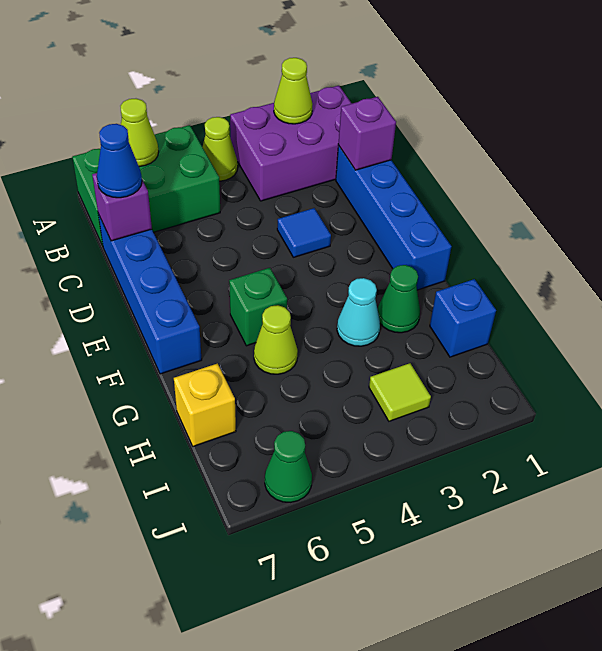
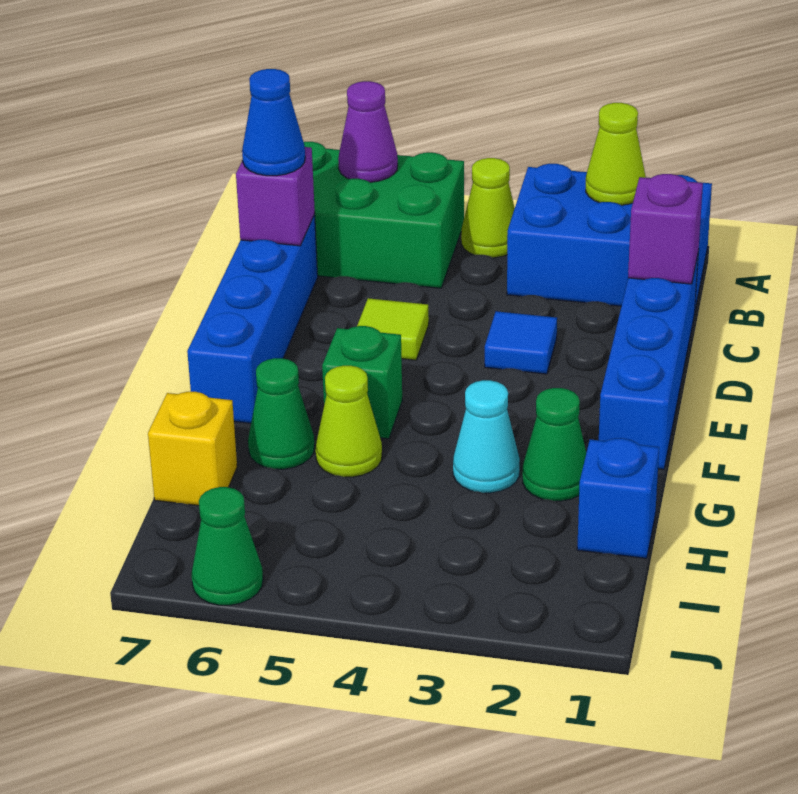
purple 2x3 brick [230,86,352,201] -> blue 2x3 brick [507,164,712,309]
lime 1x1 cone [121,99,159,167] -> purple 1x1 cone [338,81,398,182]
none -> green 1x1 cone [248,358,314,469]
lime 1x1 tile [369,363,431,421] -> lime 1x1 tile moved to [357,298,429,360]

